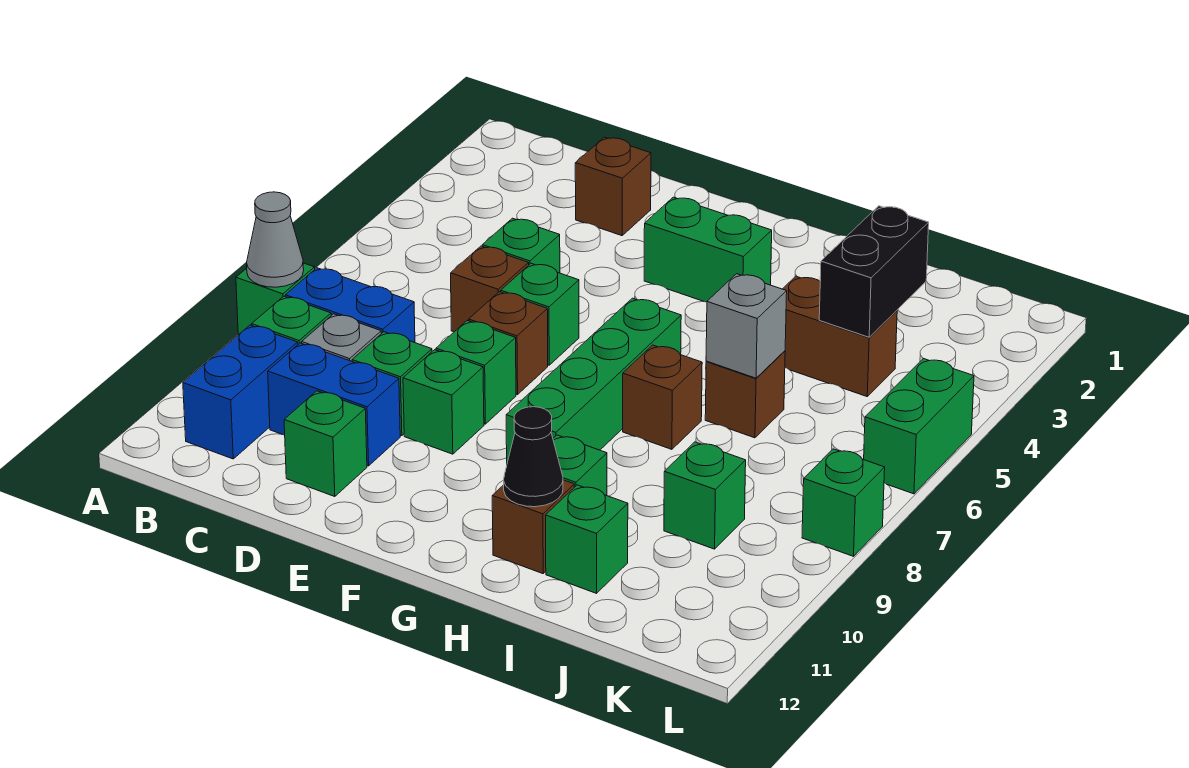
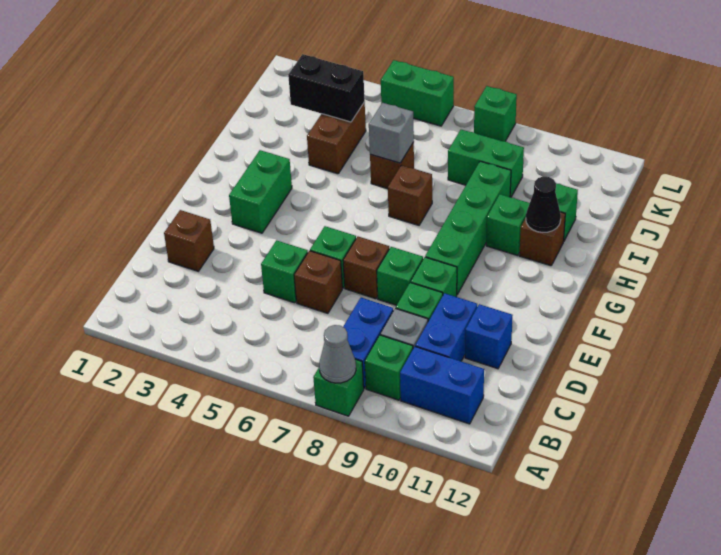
green 1x1 brick [284,391,367,497] -> blue 1x1 brick [465,304,513,369]
green 1x4 brick [506,298,681,462] -> green 1x4 brick turned to [425,161,511,294]
green 1x1 brick [664,442,746,549] -> green 1x2 brick [448,130,524,197]

